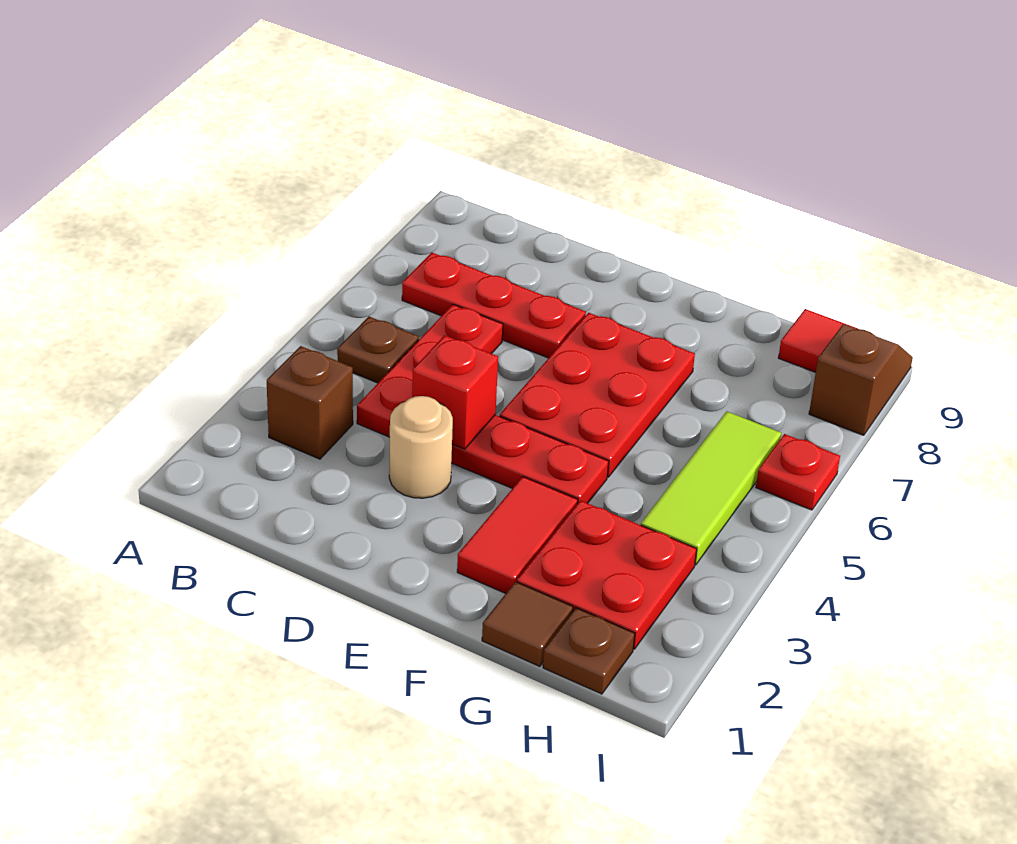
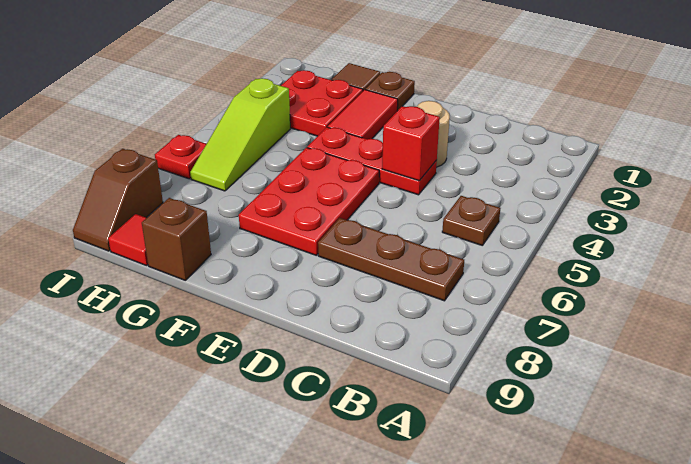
brown 1x1 brick [267,346,353,459] -> brown 1x1 brick moved to [142,198,211,280]
red 1x3 plate [402,253,586,358] -> brown 1x3 plate [318,218,464,301]
red 1x3 plate [357,304,503,437] -> none
brown 1x1 plate [543,608,635,694] -> brown 1x1 plate moved to [365,72,415,111]
lime 1x3 tile [641,411,781,565] -> lime 1x3 slope [190,78,290,191]

